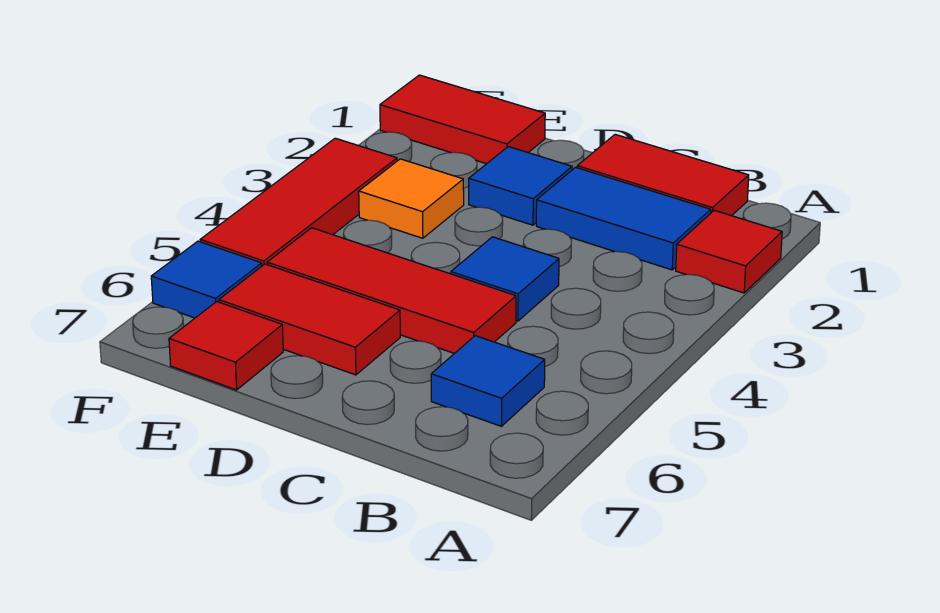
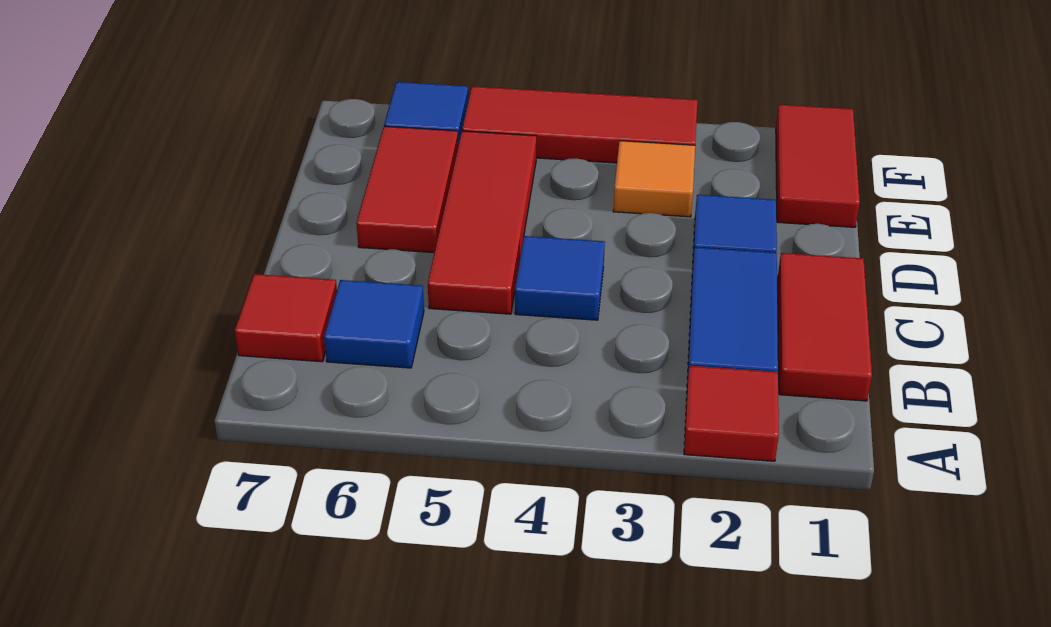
red 1x1 tile [169,302,283,390] -> red 1x1 tile moved to [235,274,337,362]

